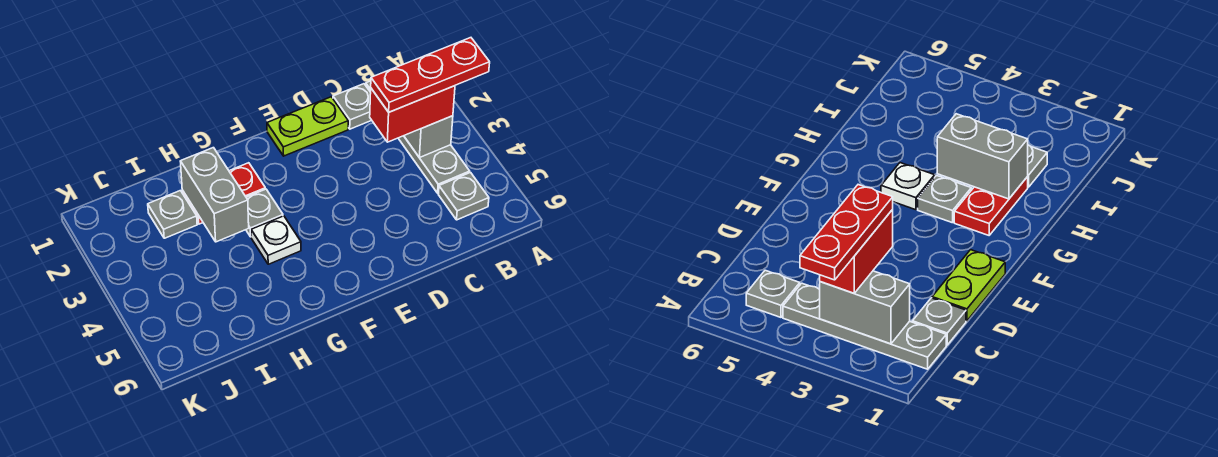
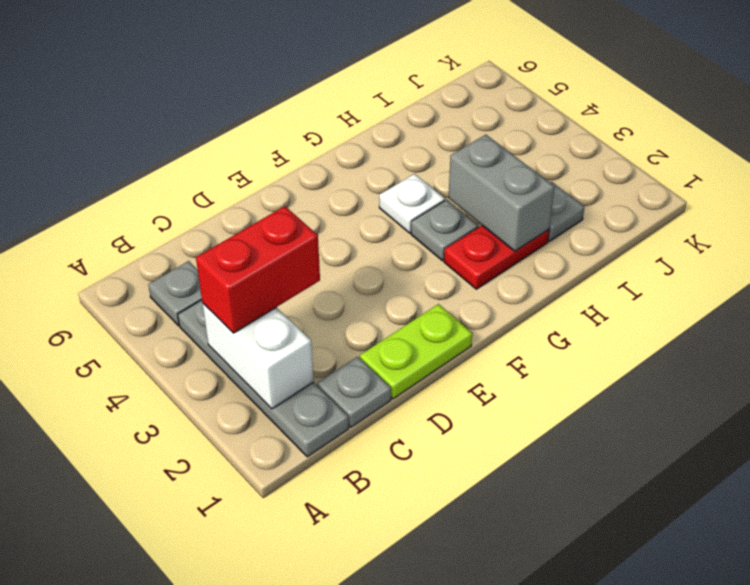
red 1x3 plate [371,38,490,112] -> none
grey 1x2 brick [404,116,453,158] -> white 1x2 brick [202,303,314,409]

